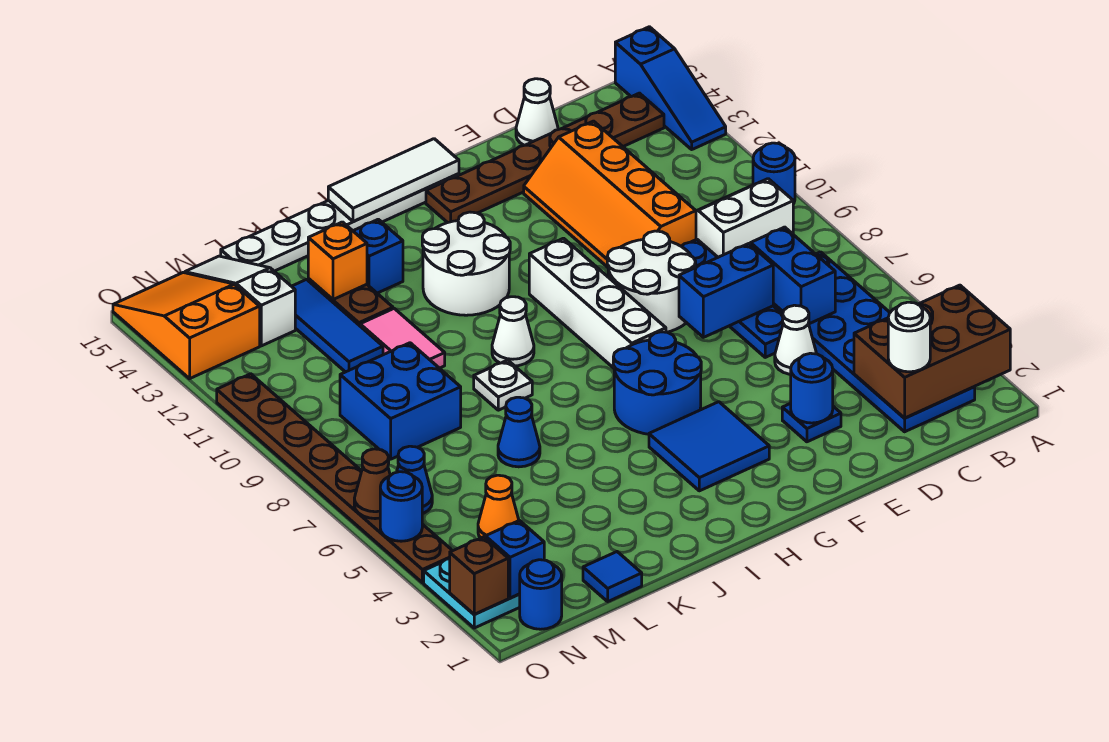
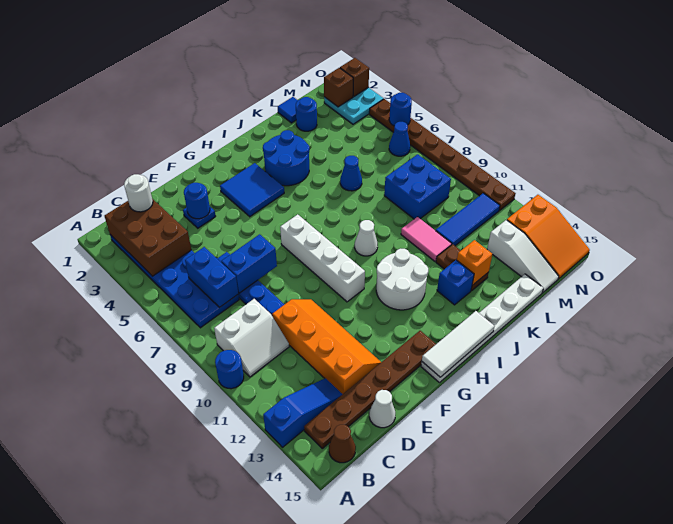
brown 2x3 brick [854,285,1010,418] -> brown 2x3 brick turned to [105,199,191,276]
blue 1x3 slope [615,27,726,149] -> blue 1x3 slope turned to [263,378,342,447]
white 1x1 cone [775,305,817,375] -> none
white 2x2 round brick [607,231,696,332] -> none
blue 2x2 round brick [613,332,701,434] -> blue 2x2 round brick moved to [263,130,309,186]
white 1x1 plate [474,360,532,410] -> none
blue 1x3 tile [292,280,383,372] -> blue 1x3 tile turned to [436,193,500,246]
orange 1x1 cone [478,475,519,538] -> none
blue 1x1 round brick [520,560,562,629] -> blue 1x1 round brick moved to [296,97,317,131]
blue 1x1 brick [485,521,544,598] -> brown 1x1 brick [324,68,353,107]
brown 1x1 cone [354,449,390,519] -> brown 1x1 cone moved to [329,425,356,463]

